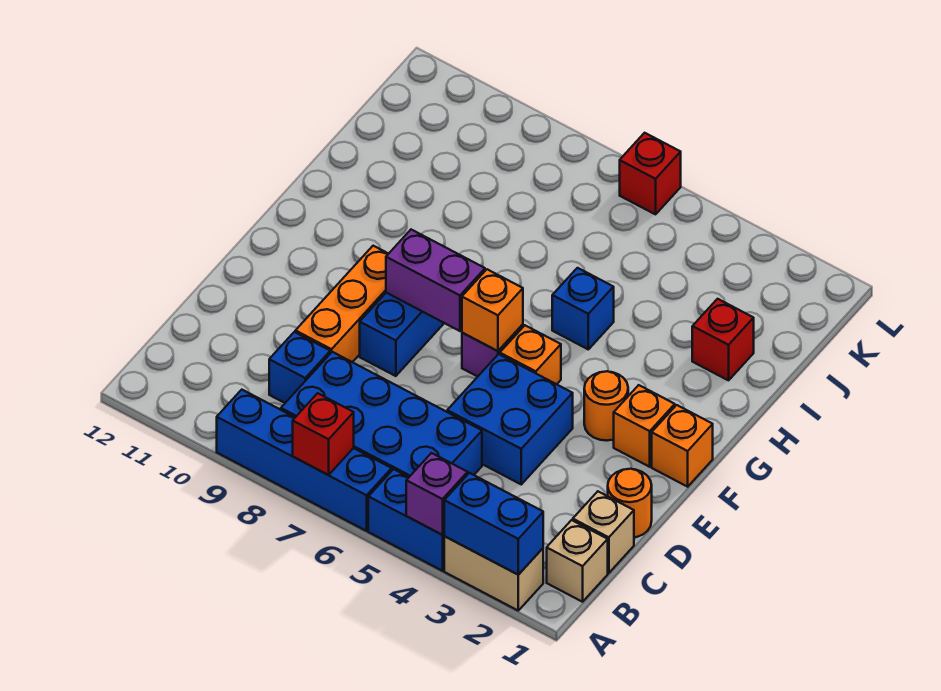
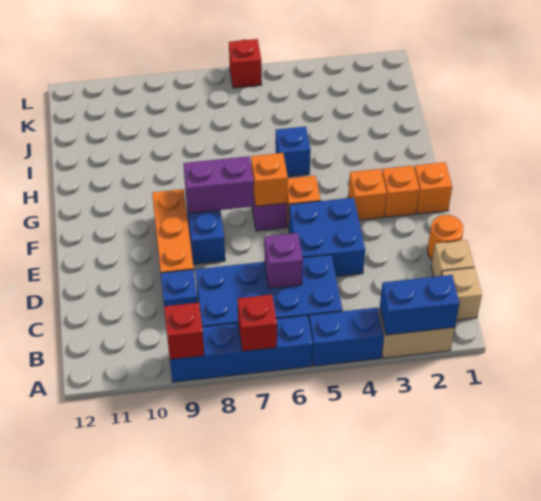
purple 1x1 brick [406,453,468,535] -> purple 1x1 brick moved to [264,233,303,288]
orange 1x1 round brick [584,371,628,441] -> orange 1x1 brick [348,169,387,220]
red 1x1 brick [692,299,754,380] -> red 1x1 brick moved to [164,303,204,359]

